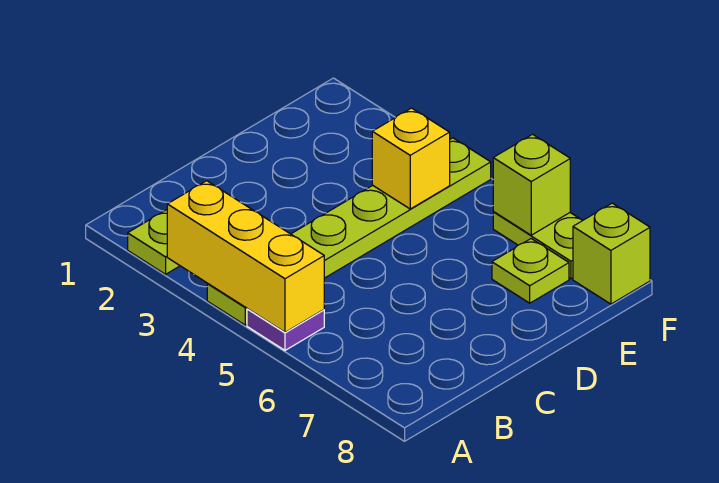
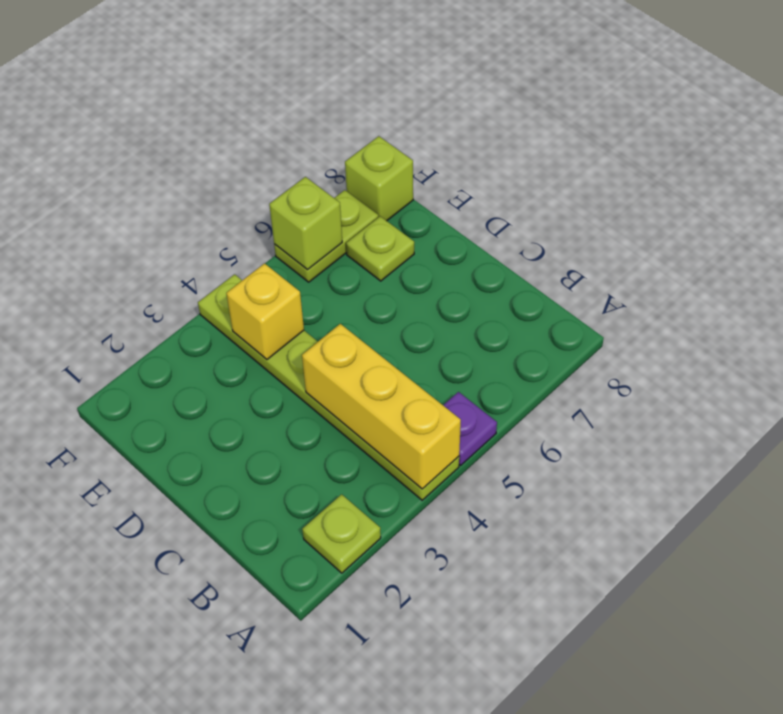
yellow 1x3 brick [167,181,324,332] -> yellow 1x3 brick turned to [302,324,461,489]

